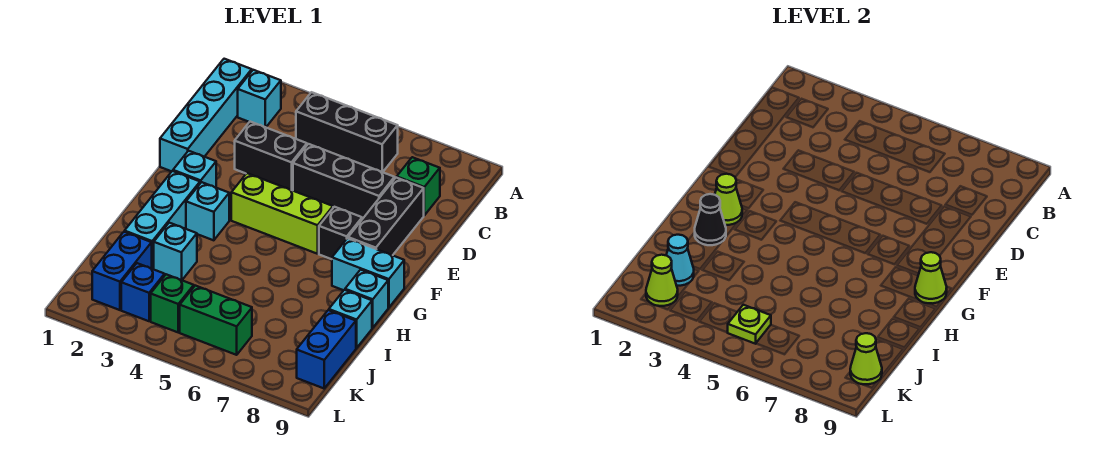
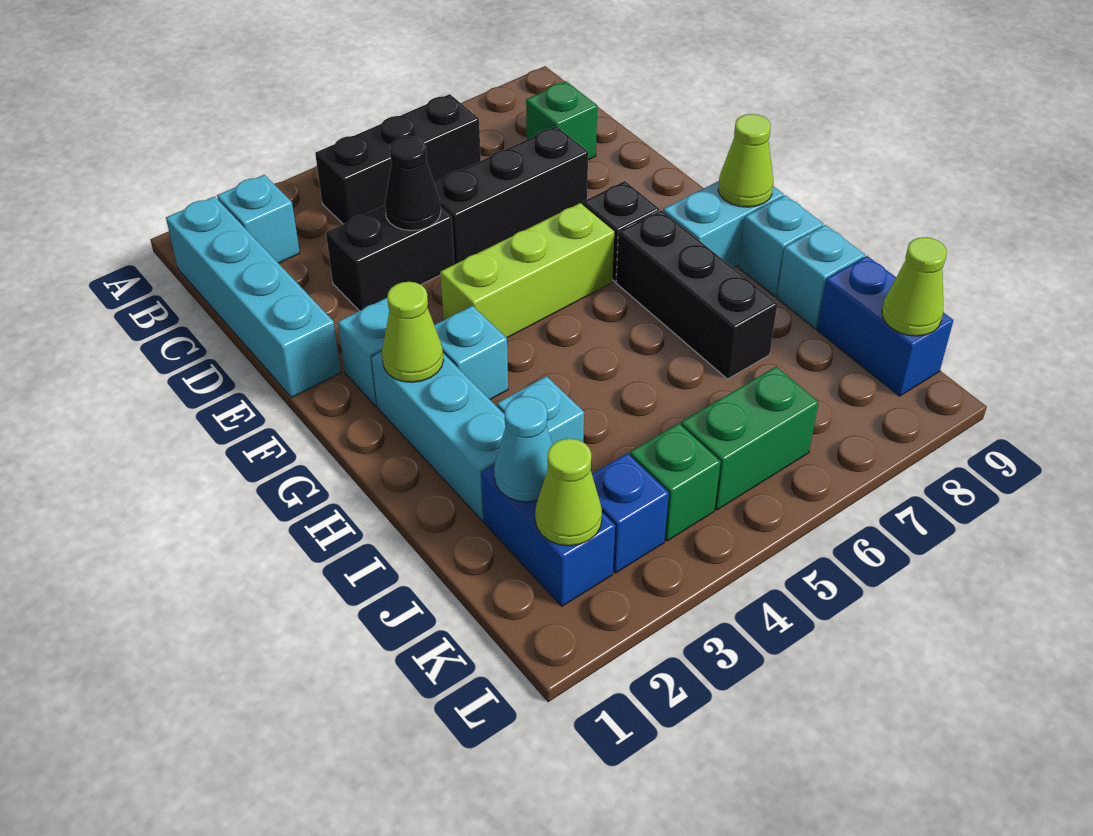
black 1x3 brick [348,177,424,255] -> black 1x3 brick moved to [616,210,777,379]
black 1x1 cone [695,194,726,245] -> black 1x1 cone moved to [385,136,441,230]
lime 1x1 plate [727,305,771,344] -> none

